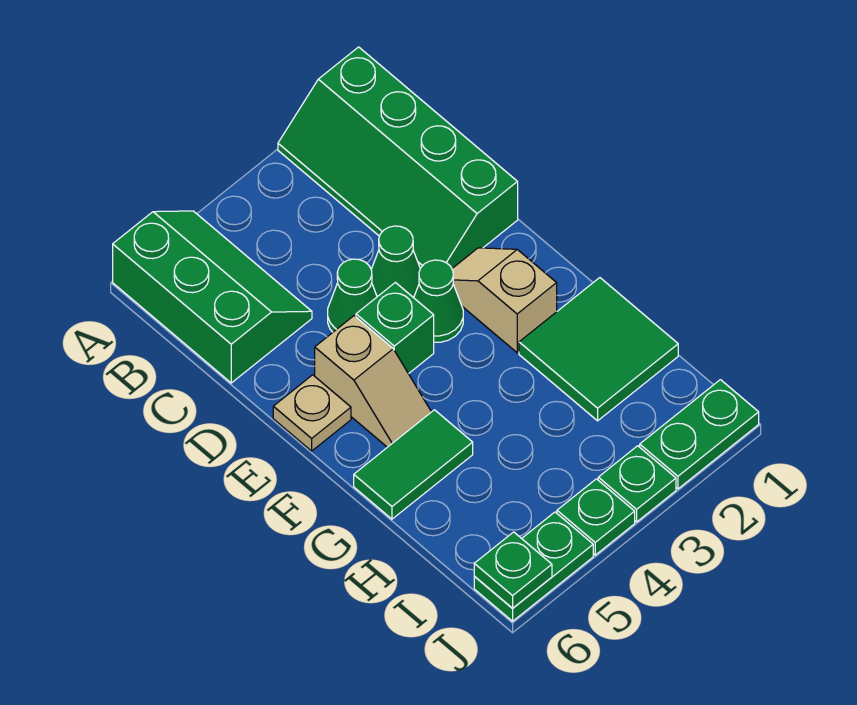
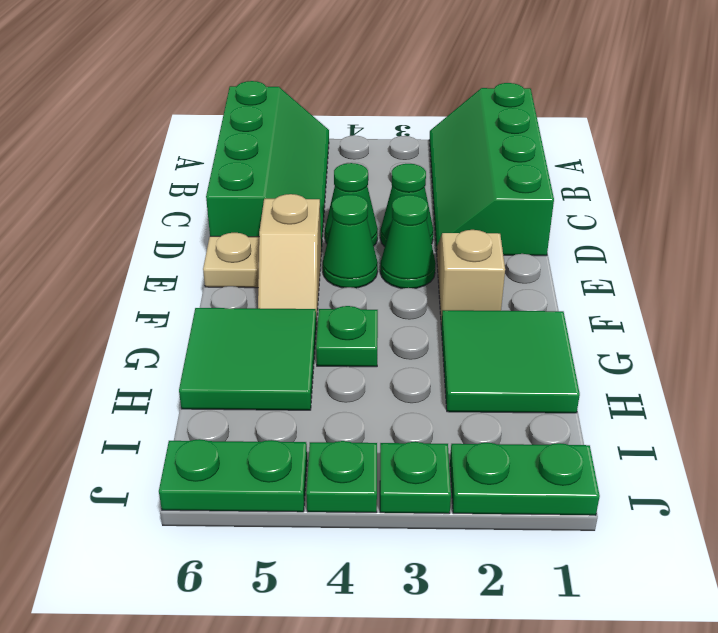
green 2x3 slope [113,211,312,383] -> green 2x4 slope [206,81,329,251]
green 1x1 brick [356,283,434,374] -> green 1x1 cone [323,195,378,288]
green 1x2 tile [354,410,473,519] -> green 2x2 tile [179,308,316,410]
green 1x1 plate [474,532,552,608] -> green 1x1 plate moved to [316,306,378,367]

